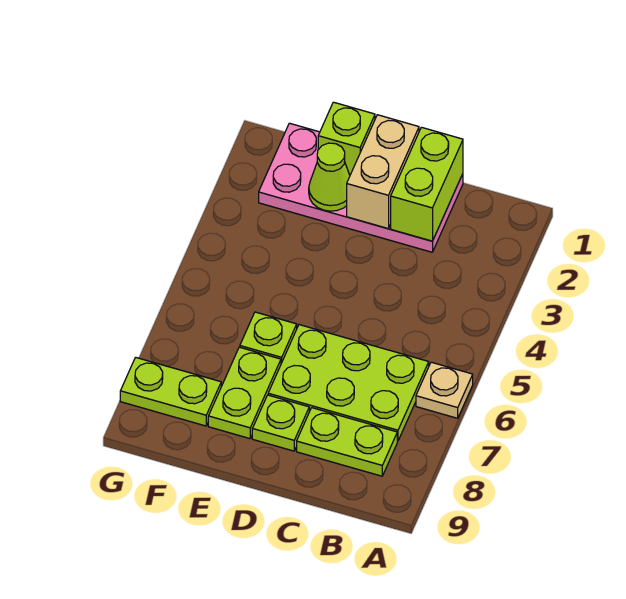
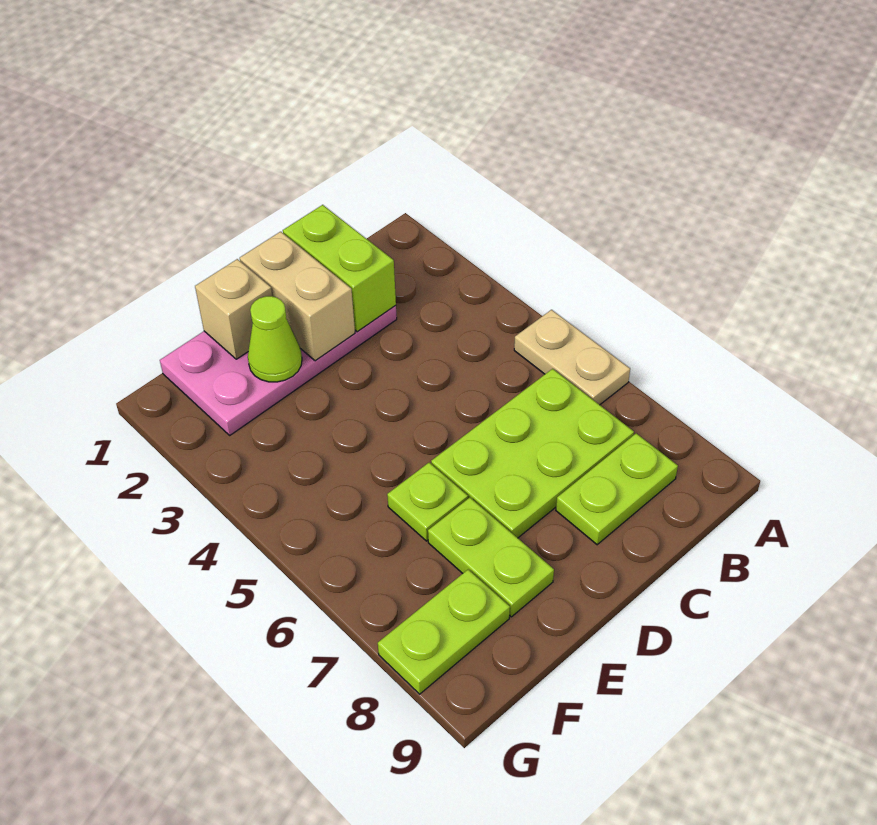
tan 1x1 plate [416,362,473,418] -> tan 1x2 plate [514,310,630,405]
lime 1x1 plate [252,395,309,451] -> none
lime 1x1 brick [318,102,375,175] -> tan 1x1 brick [195,259,272,359]

